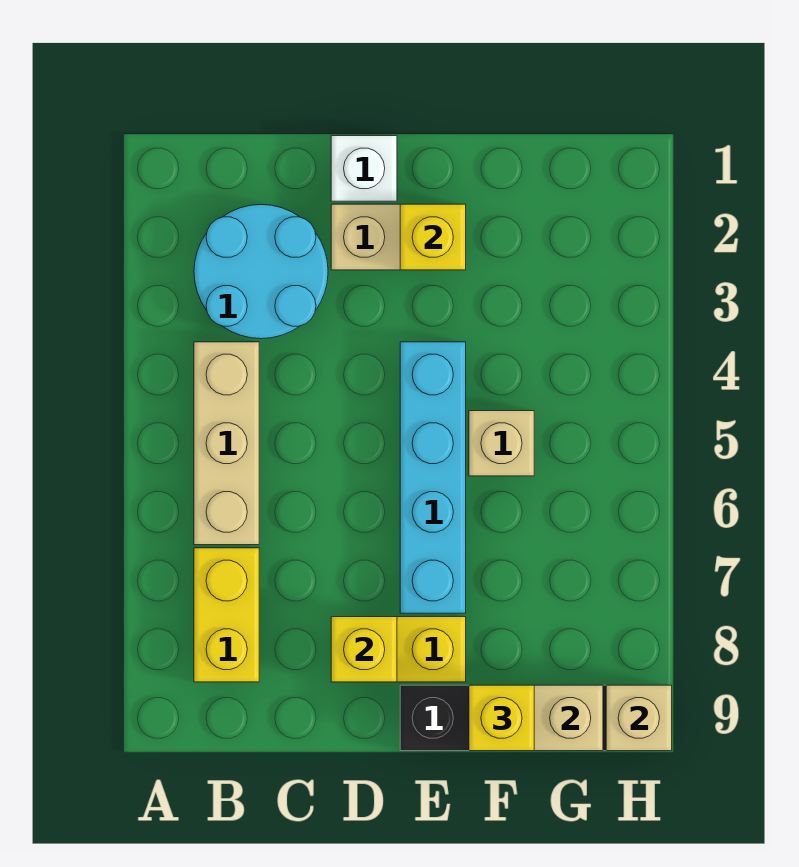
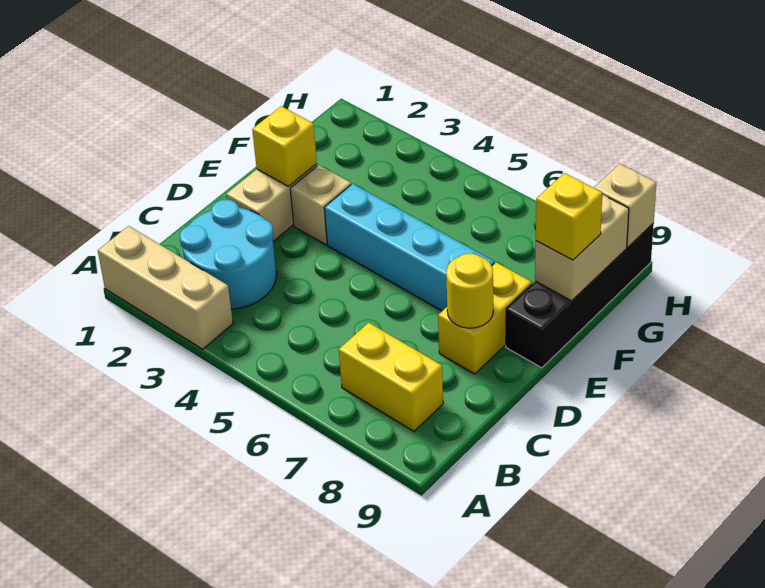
tan 1x3 brick [194,342,259,545] -> tan 1x3 brick moved to [98,226,233,349]
white 1x1 brick [331,136,397,201] -> none
yellow 1x1 brick [331,617,397,682] -> yellow 1x1 round brick [446,254,493,328]
tan 1x1 brick [469,411,534,476] -> tan 1x1 brick moved to [290,165,351,245]

